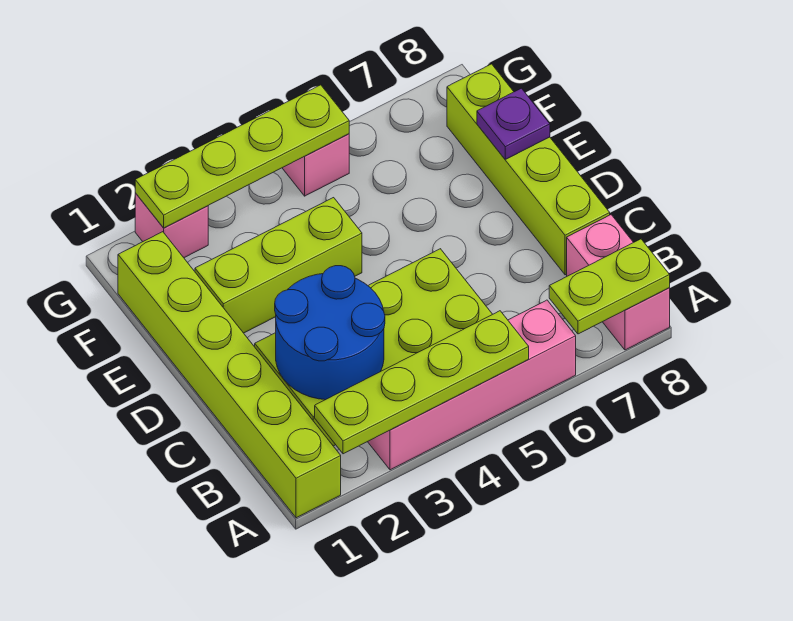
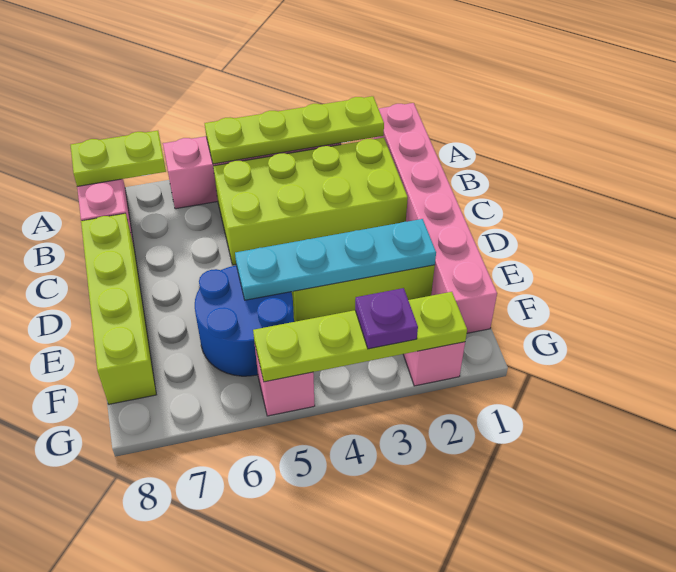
lime 1x6 brick [118,232,341,518] -> pink 1x6 brick [374,103,497,333]
blue 2x2 round brick [275,266,385,400] -> blue 2x2 round brick moved to [195,265,294,376]
none -> cyan 1x4 plate [235,219,436,300]
purple 1x1 plate [477,88,550,159] -> purple 1x1 plate moved to [355,288,418,349]

